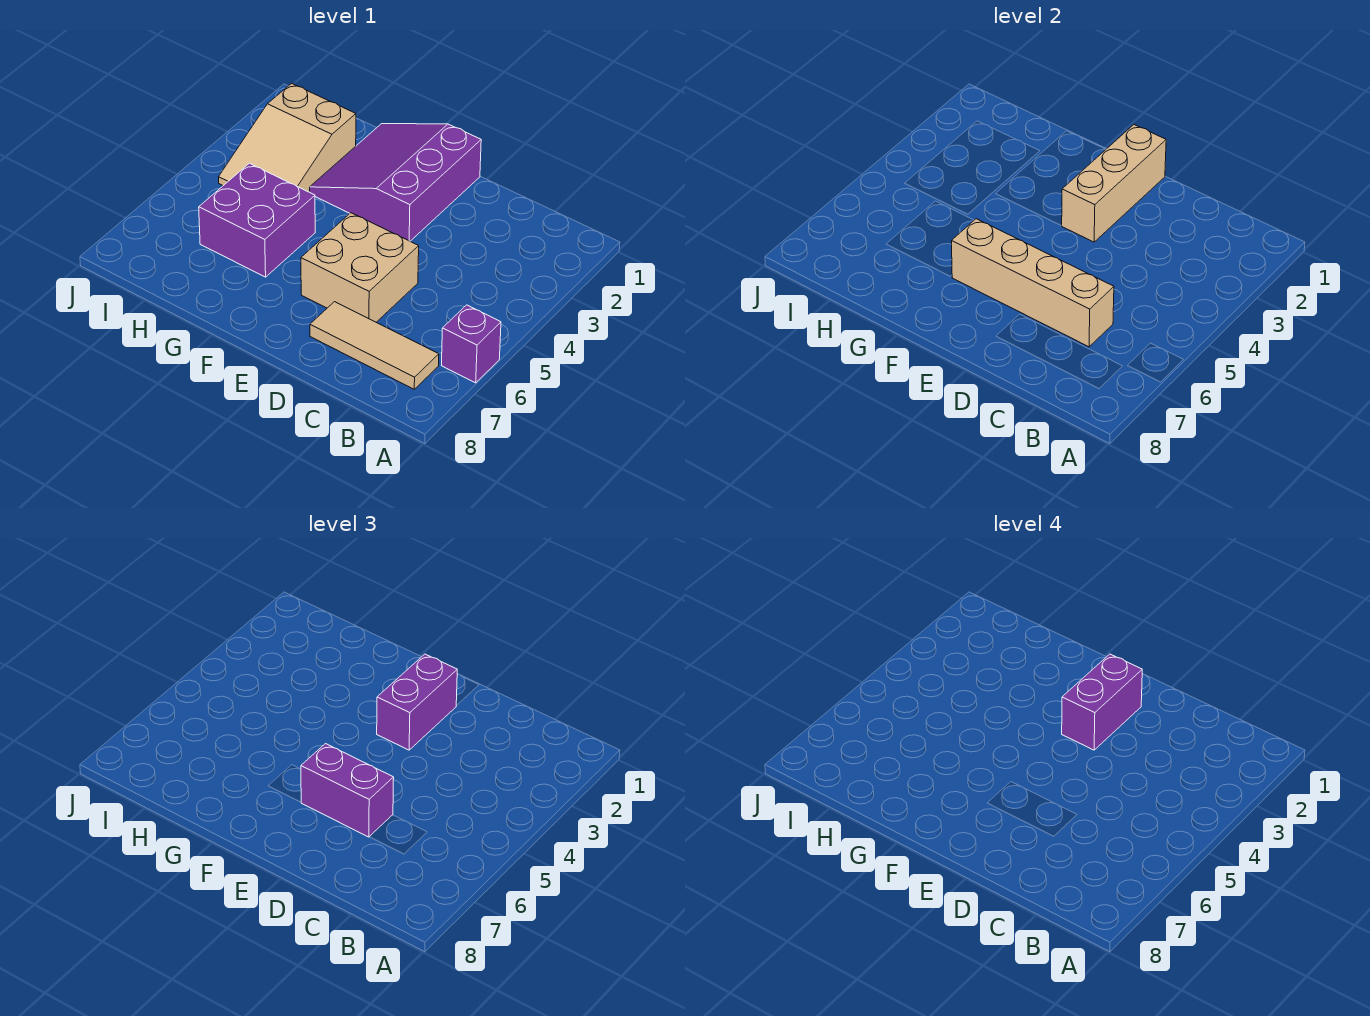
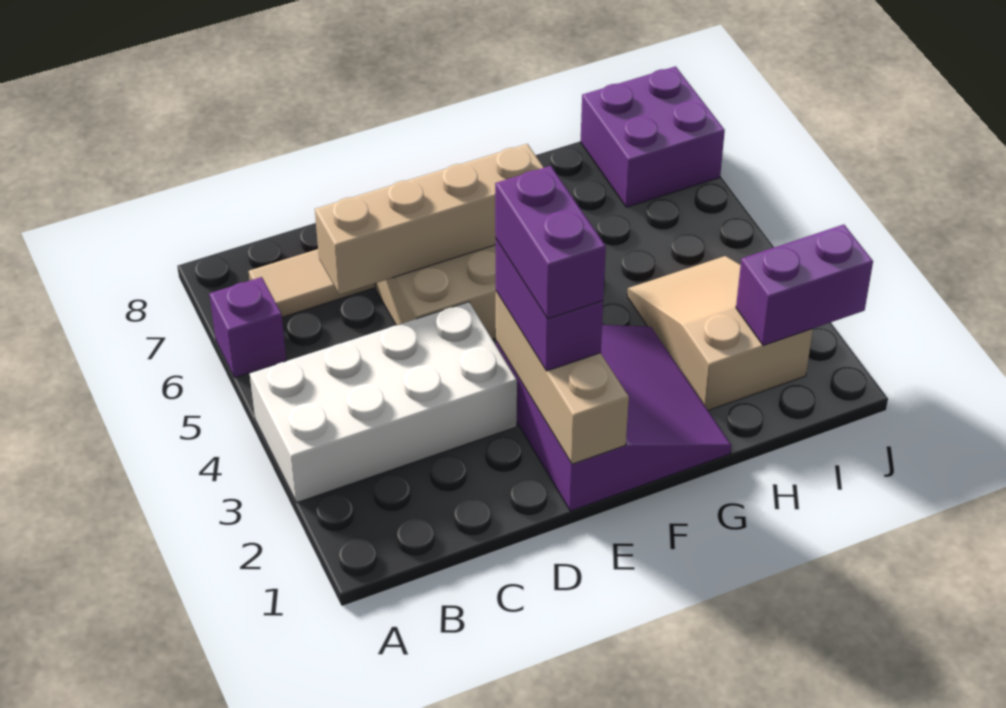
none -> white 2x4 brick [250,302,517,503]
purple 1x2 brick [301,744,394,837] -> purple 1x2 brick moved to [736,225,873,346]
purple 2x2 brick [199,163,315,277] -> purple 2x2 brick moved to [581,66,725,207]

